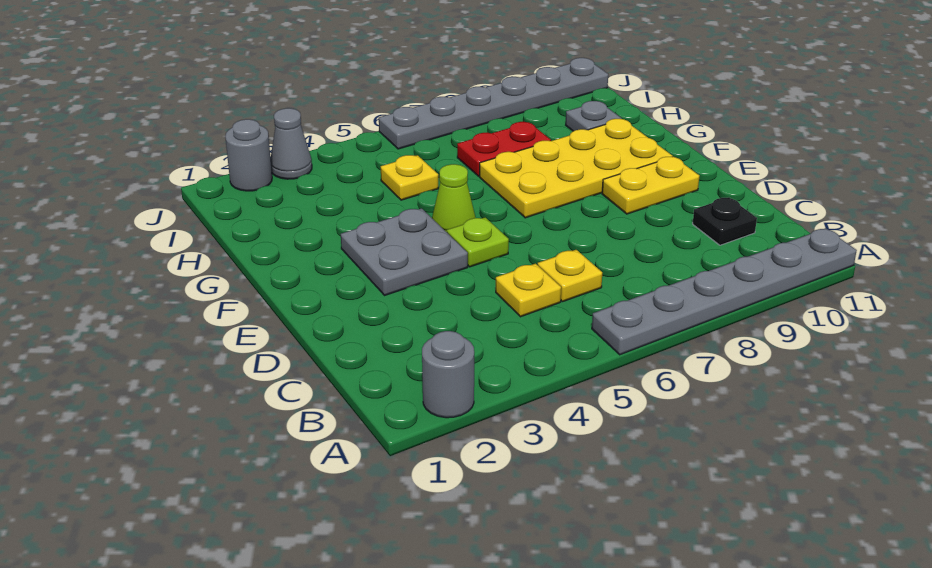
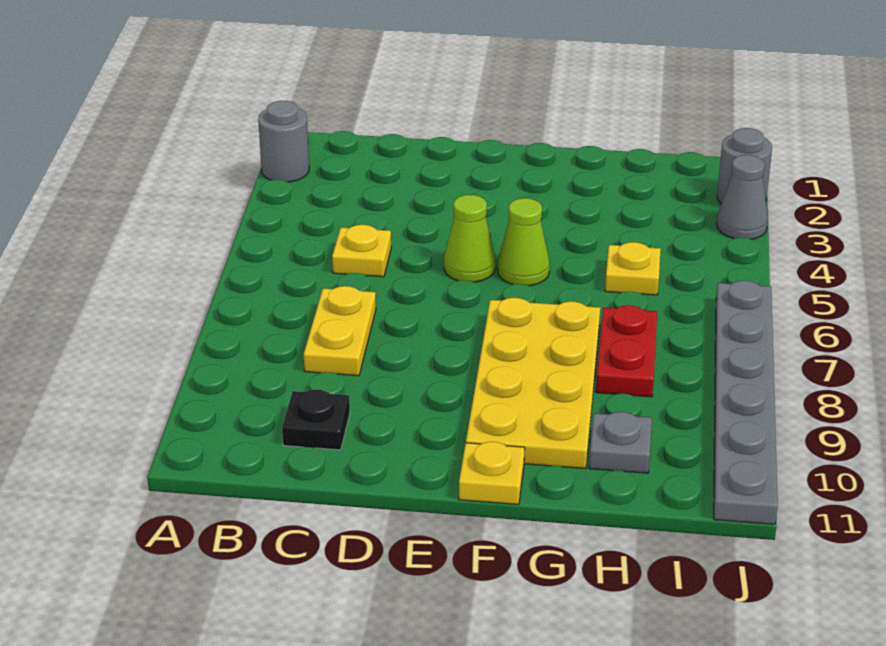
grey 1x6 plate [592,228,857,355] -> none
yellow 1x1 plate [538,250,602,302] -> yellow 1x1 plate moved to [459,442,525,505]
grey 2x2 plate [341,208,468,295] -> none
lime 1x1 plate [447,217,509,267] -> lime 1x1 cone [444,195,495,282]
yellow 1x2 plate [602,157,699,214] -> yellow 1x2 plate moved to [304,286,376,376]

